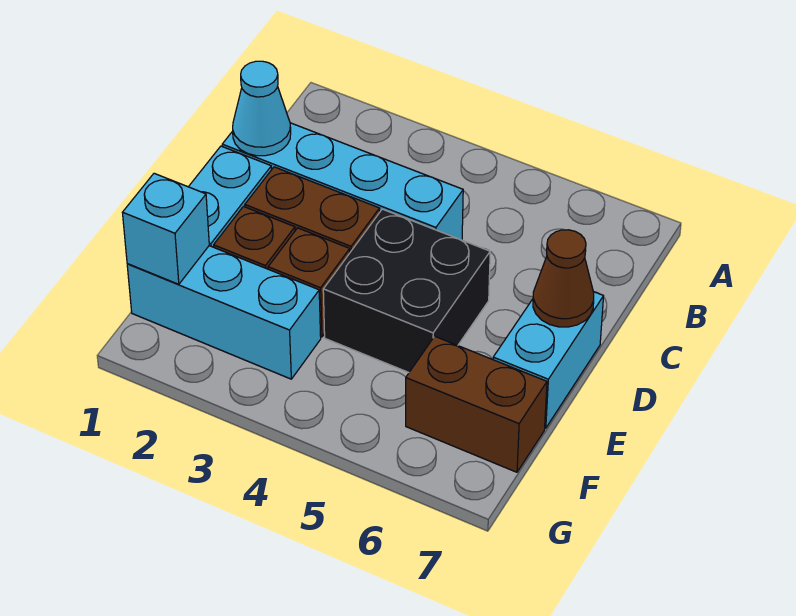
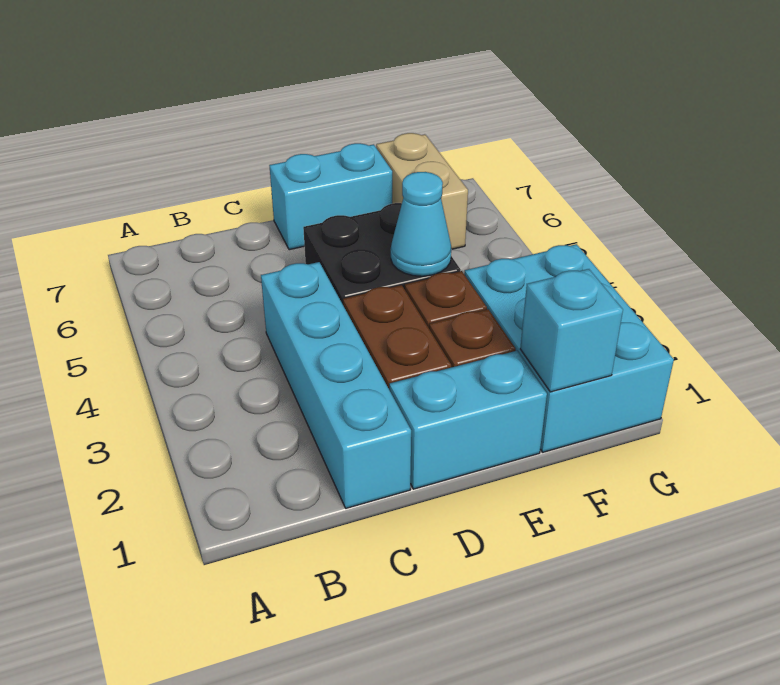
cyan 1x1 cone [233,61,291,156] -> cyan 1x1 cone moved to [391,172,451,276]
brown 1x1 cone [533,230,594,327] -> none
cyan 1x3 brick [127,246,321,379] -> cyan 2x3 brick [464,244,674,452]
brown 1x2 brick [406,336,547,472] -> tan 1x2 brick [376,133,468,249]

